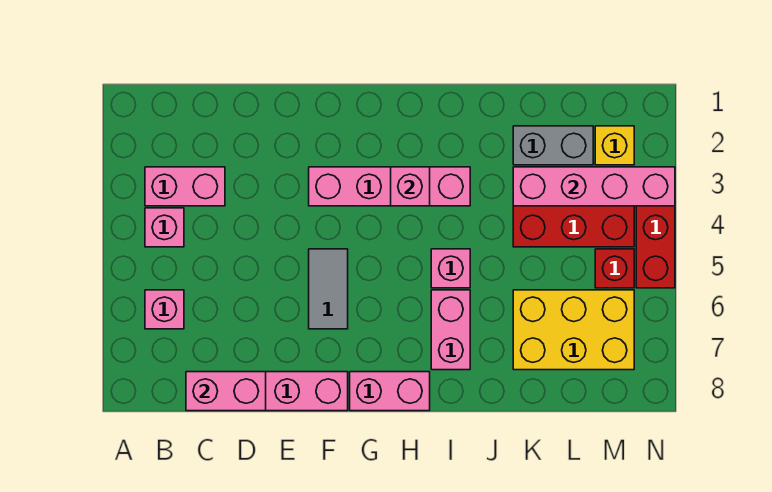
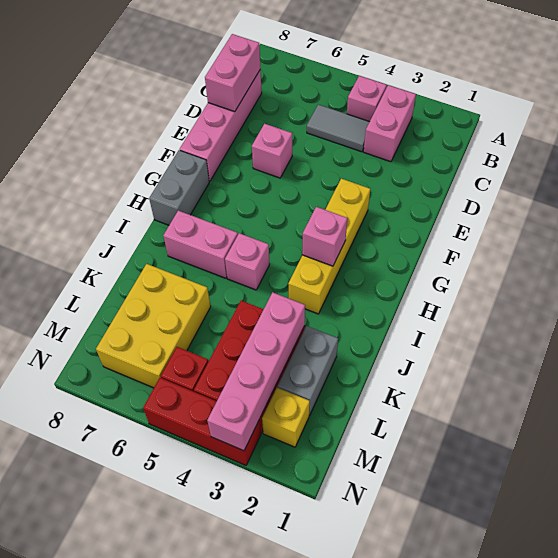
pink 1x1 brick [145,290,184,329] -> pink 1x1 brick moved to [252,124,292,178]
pink 1x4 brick [309,167,470,206] -> yellow 1x4 brick [288,179,370,314]
grey 1x2 tile [309,249,348,329] -> grey 1x2 tile moved to [307,105,369,152]
pink 1x2 brick [350,372,430,411] -> grey 1x2 brick [149,150,209,225]

